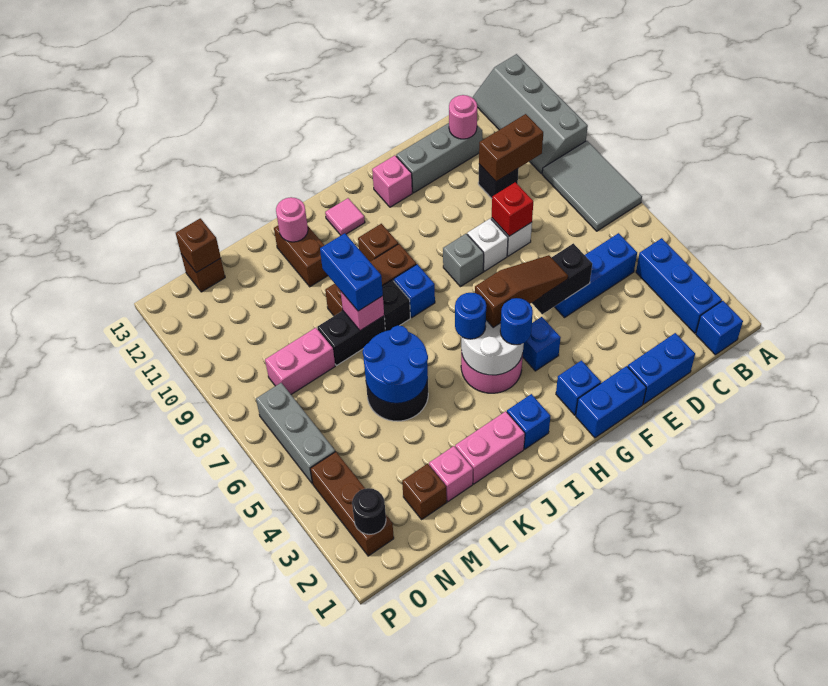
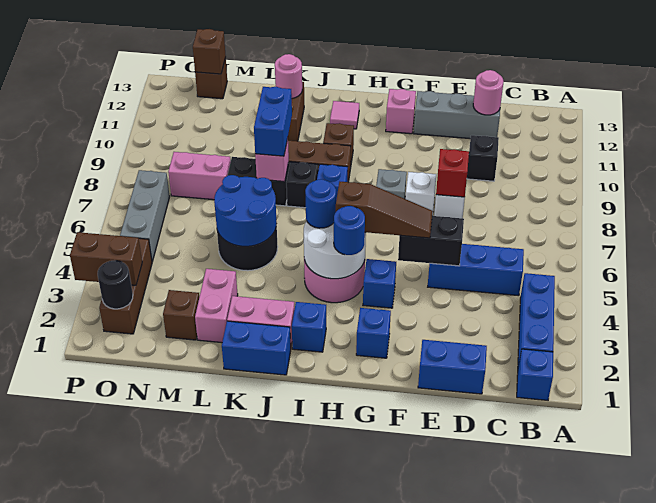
grey 2x3 tile [542,141,642,231] -> none
grey 2x4 slope [472,54,588,174] -> none
brown 1x2 brick [479,114,543,182] -> brown 1x2 brick moved to [70,232,142,285]
blue 1x2 brick [576,366,646,438] -> blue 1x2 brick moved to [222,321,291,375]
pink 1x1 brick [429,446,473,502] -> pink 1x2 brick [195,269,238,343]

